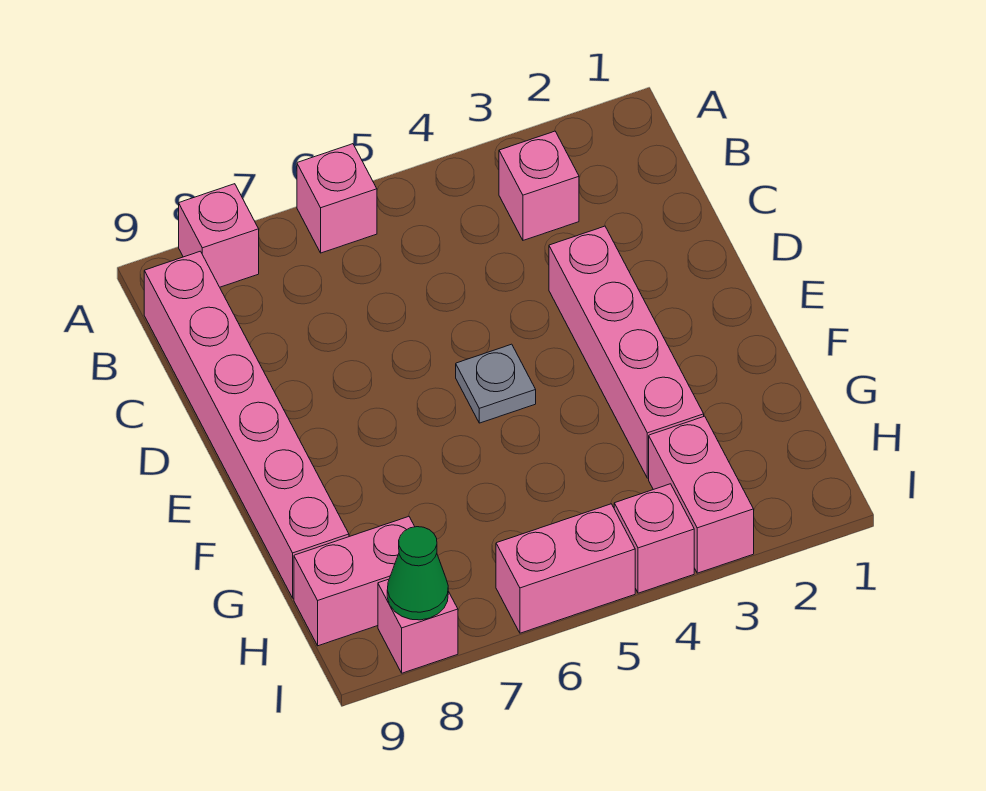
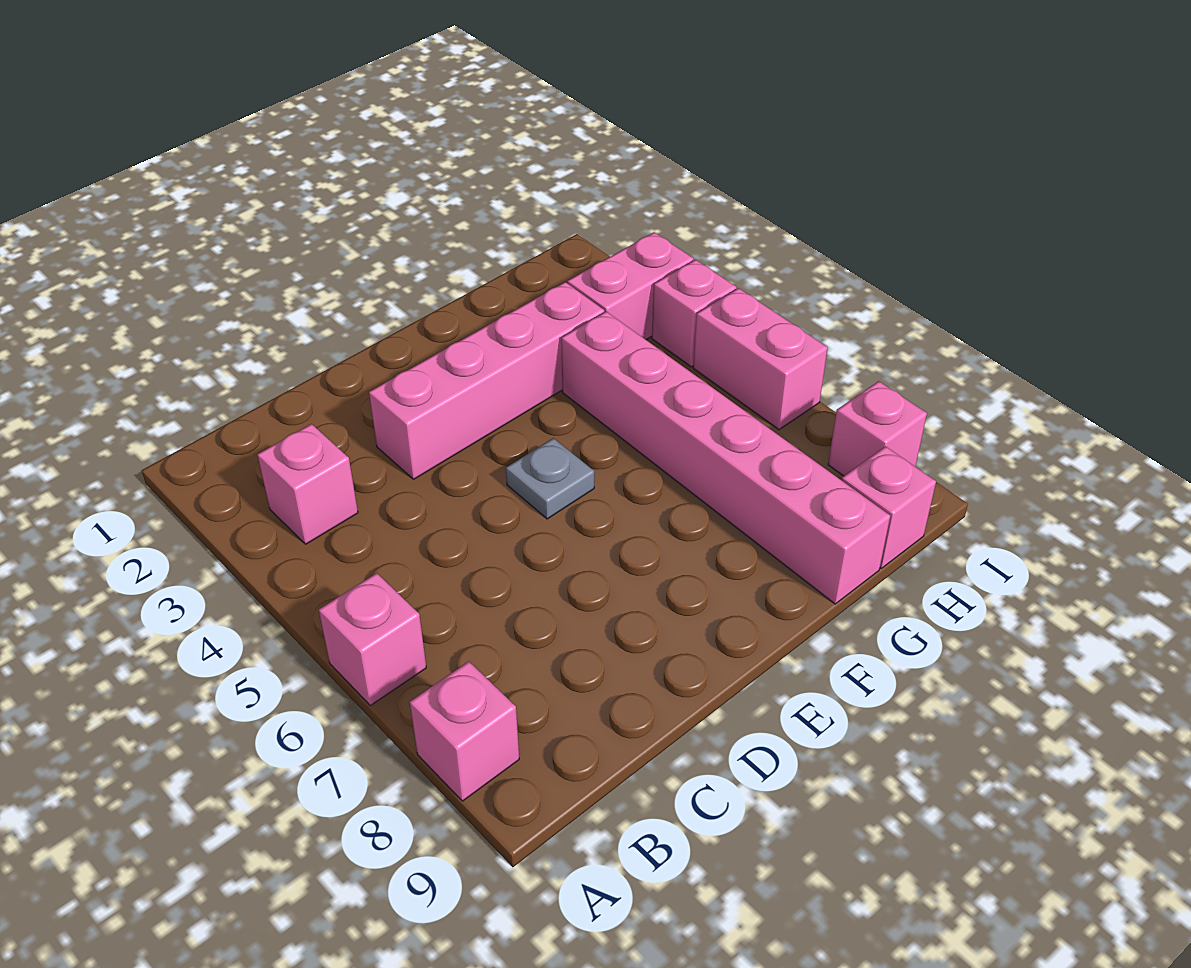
pink 1x6 brick [144,251,349,598] -> pink 1x6 brick turned to [561,312,890,604]
pink 1x2 brick [294,517,415,646] -> pink 1x1 brick [842,446,936,568]
green 1x1 cone [387,527,448,620] -> none

